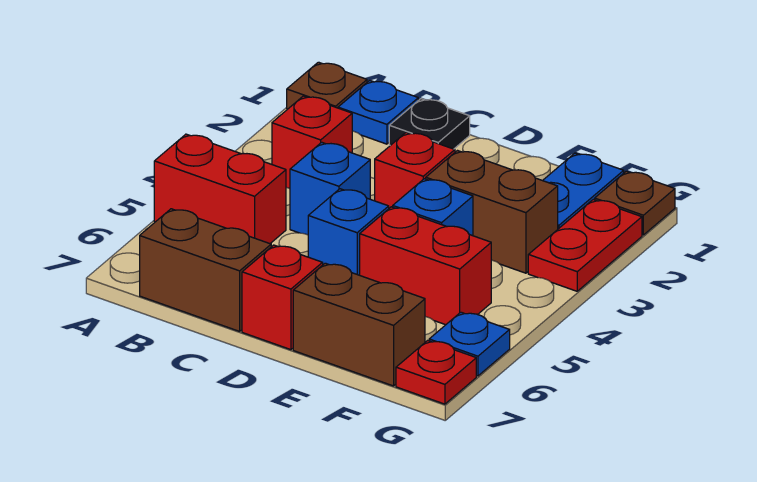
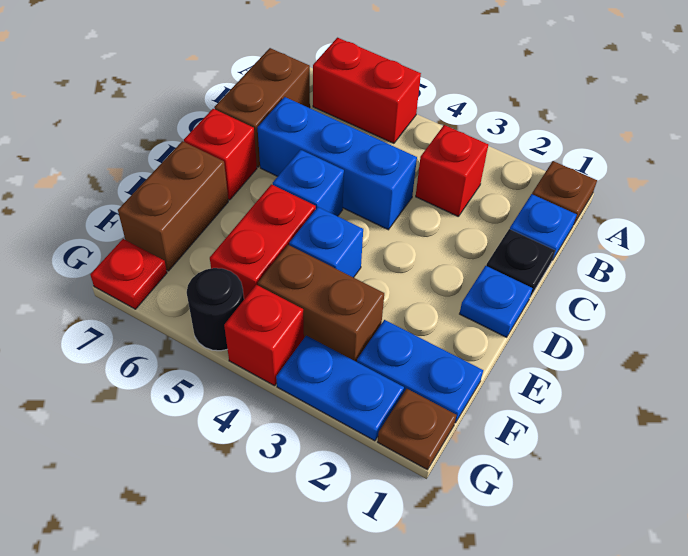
red 1x2 brick [154,134,286,244] -> red 1x2 brick turned to [313,38,421,143]
blue 1x1 brick [290,142,370,235] -> blue 1x3 brick [258,97,417,230]
red 1x1 brick [375,132,455,208] -> red 1x1 brick moved to [224,285,304,386]
brown 1x2 brick [426,151,558,273] -> brown 1x2 brick turned to [258,245,384,362]
red 1x2 plate [528,200,642,291] -> blue 1x2 plate [276,336,404,441]
none -> black 1x1 round brick [187,268,244,351]
blue 1x1 plate [429,312,510,376] -> blue 1x1 plate moved to [460,266,532,337]

